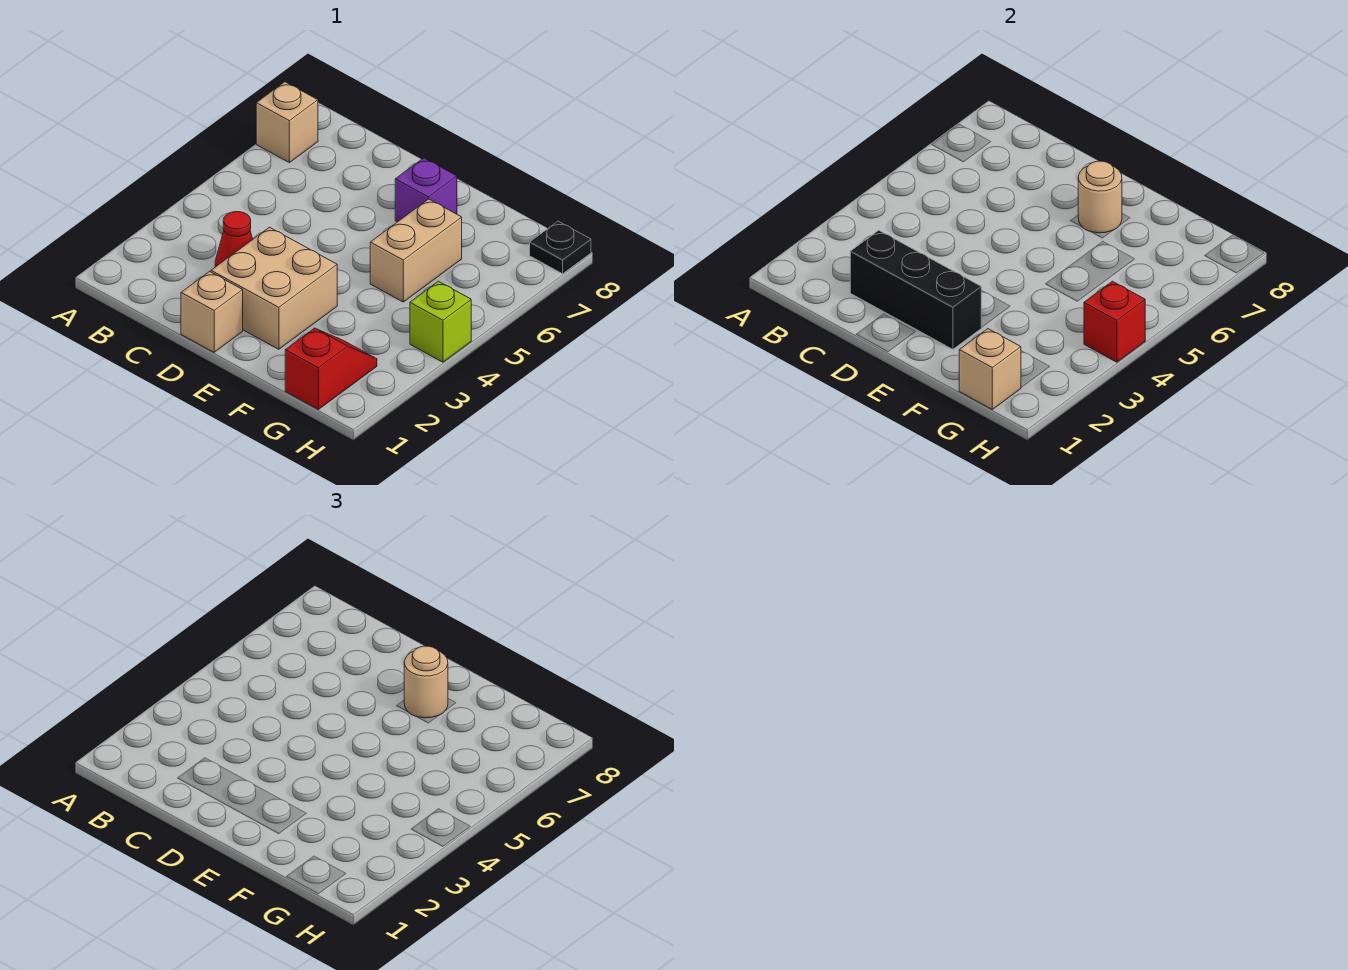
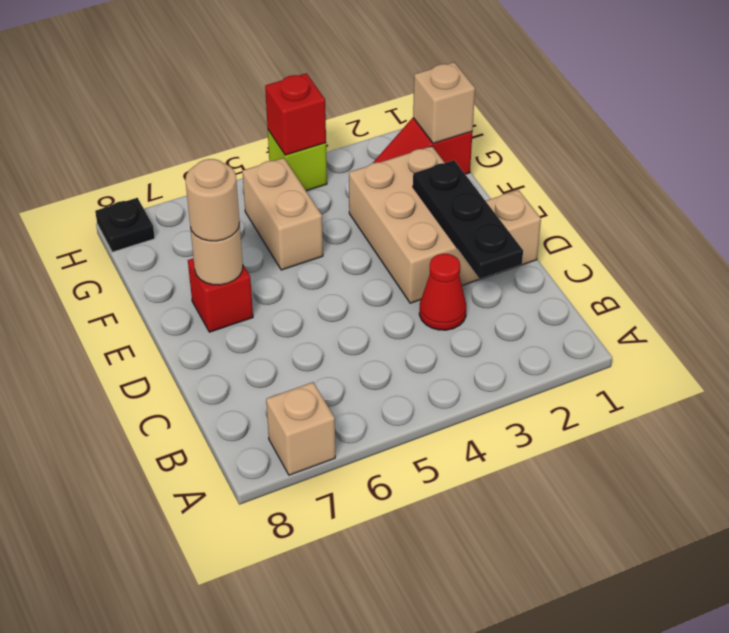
black 1x3 brick [850,230,981,349] -> black 1x3 plate [413,160,523,279]
tan 2x2 brick [211,227,337,349] -> tan 2x3 brick [349,146,494,303]
purple 1x1 brick [395,158,457,222] -> red 1x1 brick [188,258,253,332]
tan 1x2 brick [370,199,462,302] -> tan 1x2 brick turned to [242,158,323,270]

